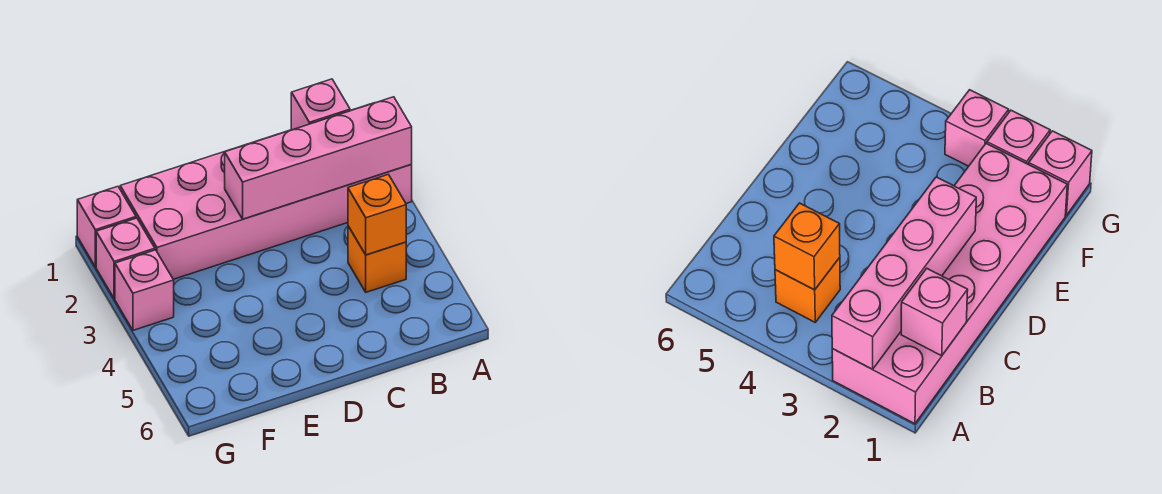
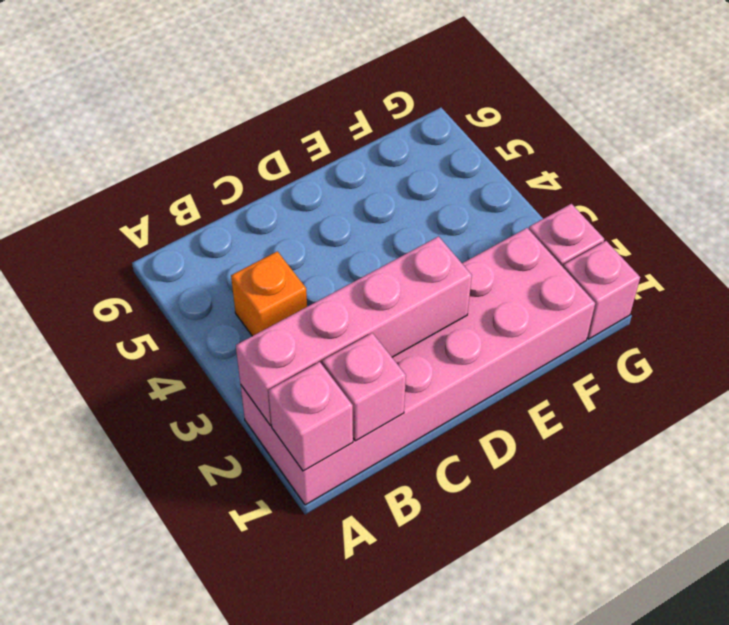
orange 1x1 brick [348,174,406,255] -> none
pink 1x1 brick [115,250,174,330] -> pink 1x1 brick moved to [268,362,353,471]

